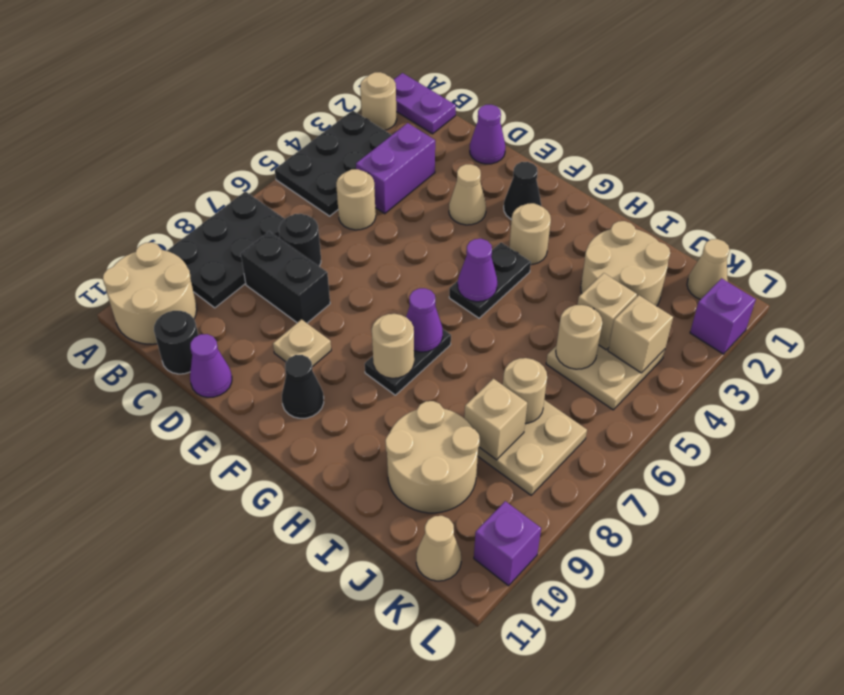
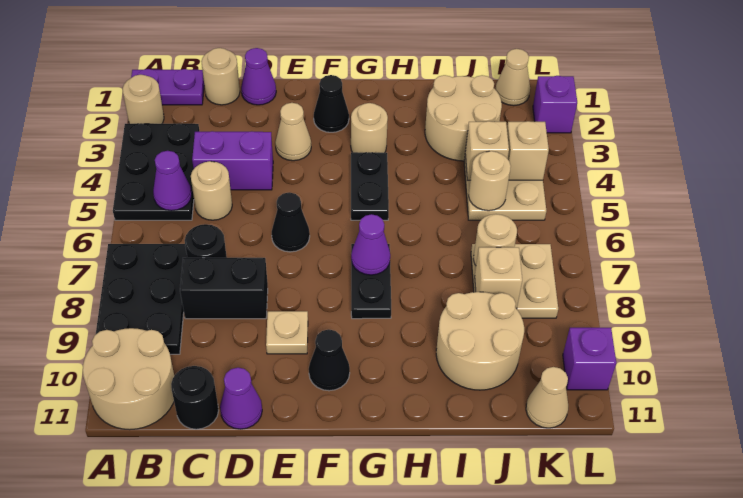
purple 1x2 brick [356,123,435,214] -> purple 1x2 brick turned to [192,131,273,190]
none -> black 1x1 cone [272,192,310,252]
purple 1x1 cone [458,239,497,302] -> purple 1x1 cone moved to [153,151,192,211]
tan 1x1 round brick [372,314,414,378] -> tan 1x1 round brick moved to [201,48,240,105]

